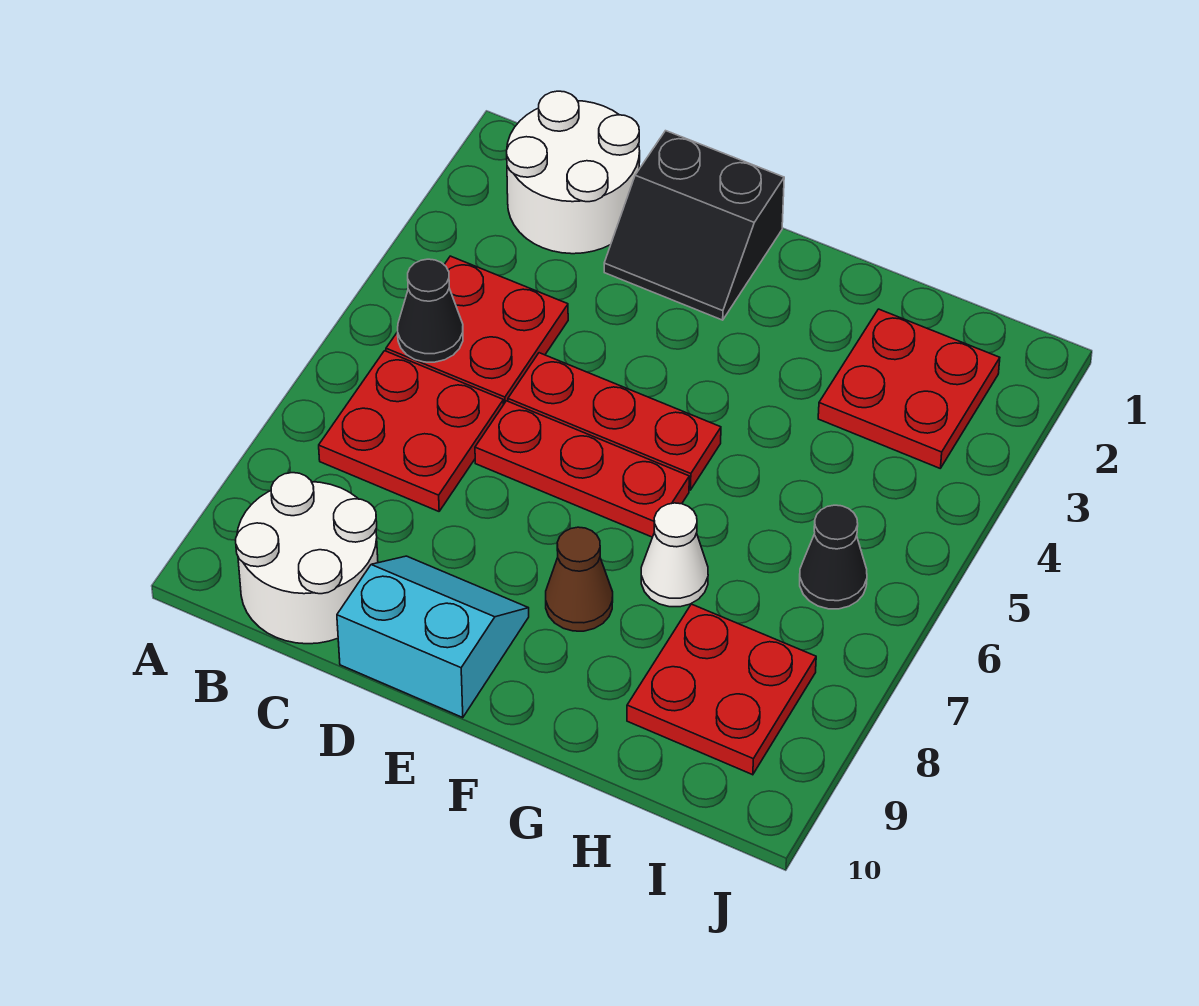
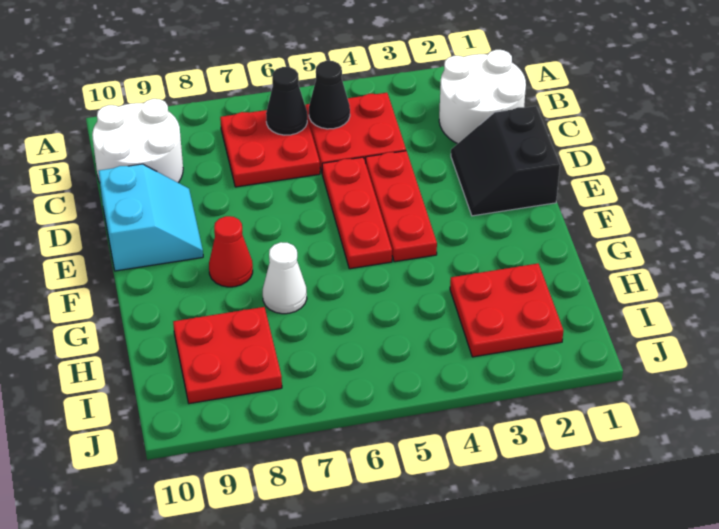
red 1x3 plate [475,401,689,537] -> red 1x3 plate moved to [366,151,437,262]
brown 1x1 cone [546,527,613,631] -> red 1x1 cone [209,216,253,287]
black 1x1 cone [800,505,867,609] -> black 1x1 cone moved to [266,67,307,135]

